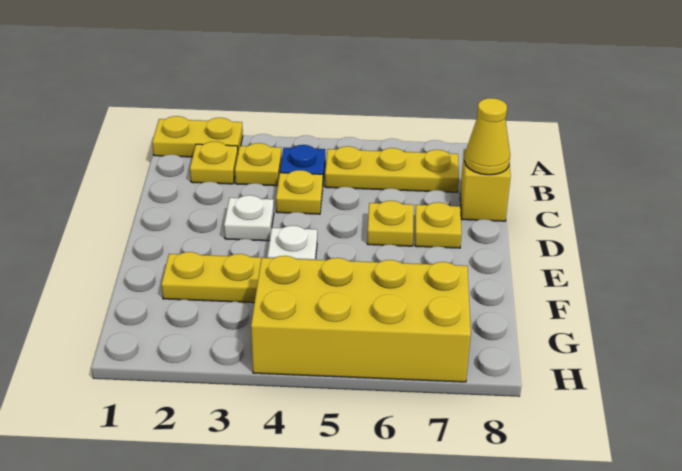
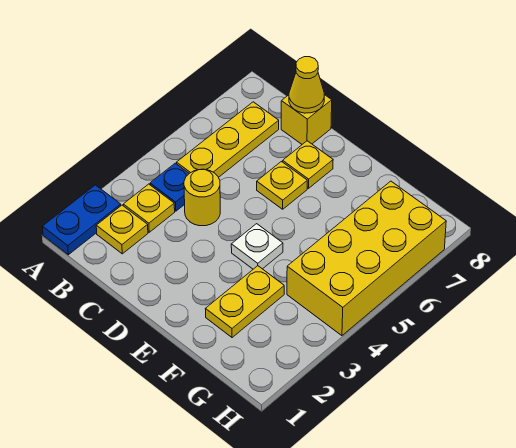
yellow 1x2 plate [152,116,243,157] -> blue 1x2 plate [42,185,121,255]
yellow 1x1 plate [276,170,323,214] -> yellow 1x1 round brick [184,169,220,226]
white 1x1 plate [224,195,274,241] -> none

